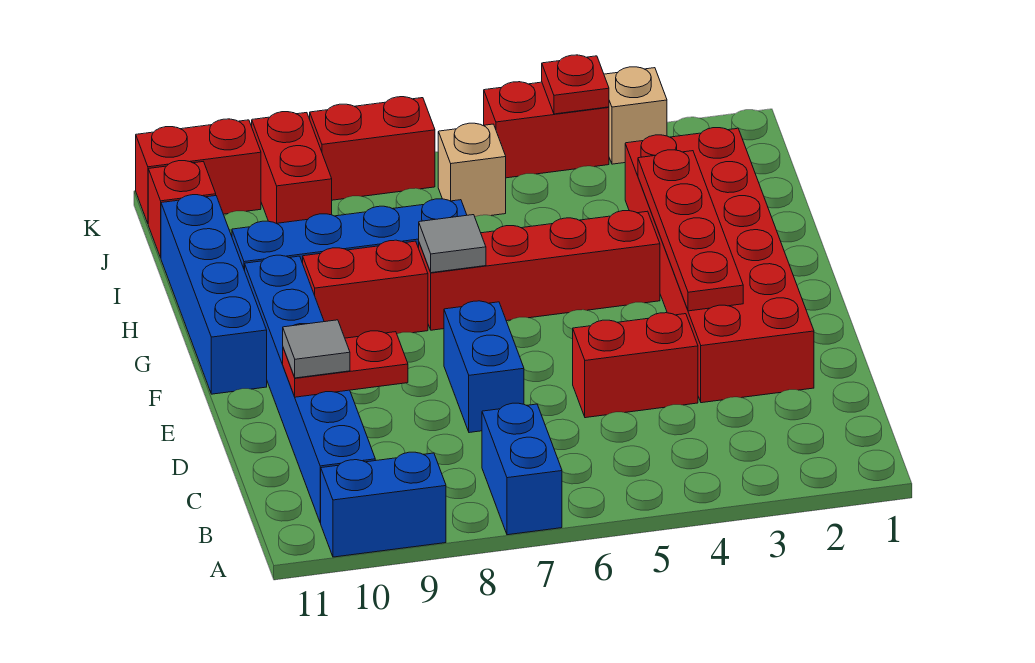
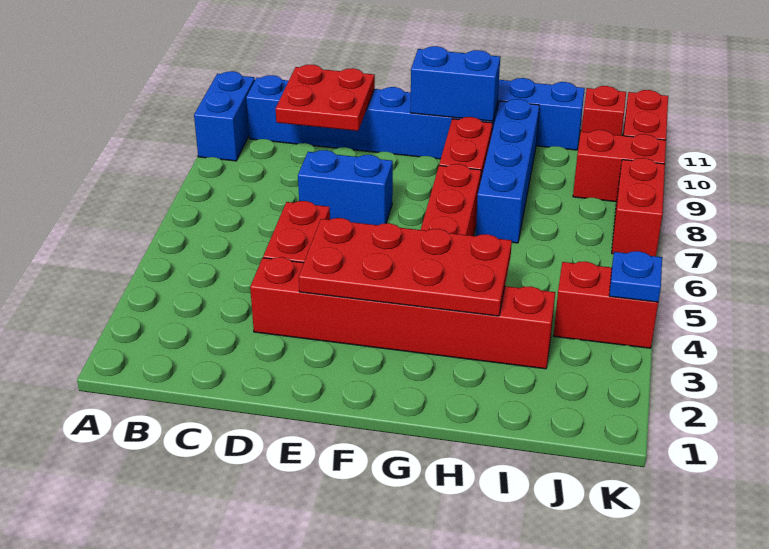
blue 1x2 brick [482,403,562,535] -> blue 1x2 brick moved to [410,46,500,121]
red 2x6 brick [625,128,814,403] -> red 1x6 brick [250,257,555,369]
red 1x2 plate [283,331,408,397] -> red 2x2 plate [276,65,375,131]
grey 1x1 tile [283,320,350,378] -> none
red 1x4 plate [638,150,743,311] -> red 2x4 plate [299,218,512,316]
grey 1x1 tile [419,215,486,273] -> none
tan 1x1 brick [438,123,506,217] -> none
tan 1x1 brick [604,67,667,164] -> none
red 1x2 brick [484,82,609,178] -> red 1x2 brick turned to [554,262,658,348]
red 1x1 plate [542,55,609,114] -> blue 1x1 plate [609,251,662,302]

